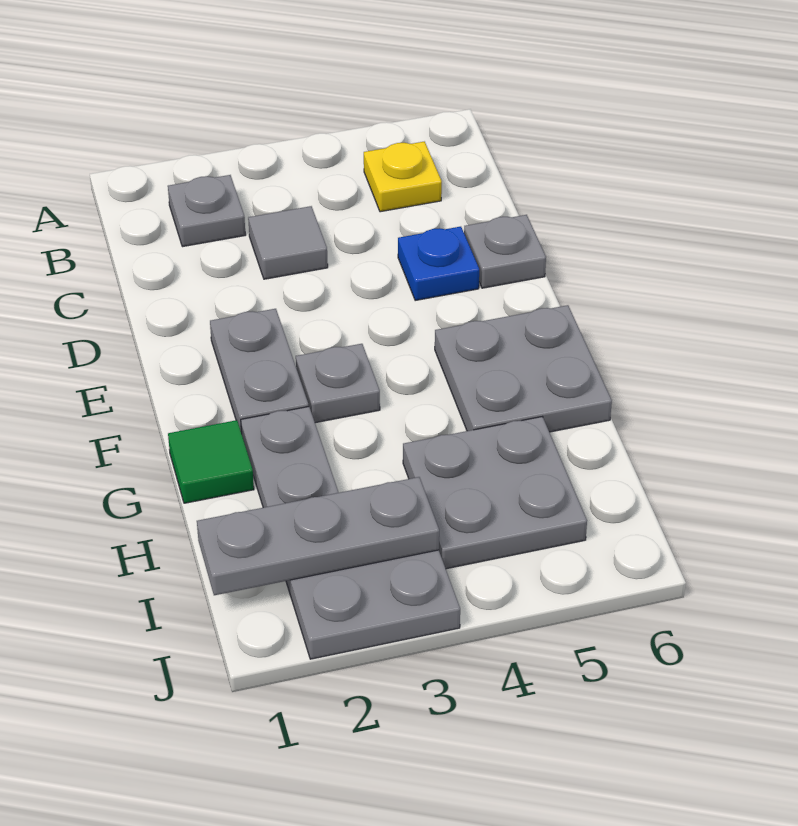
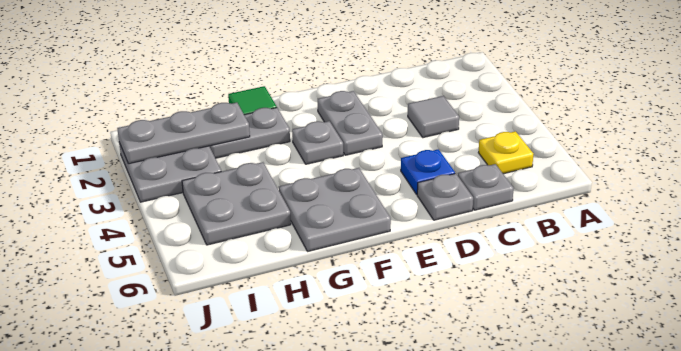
grey 1x1 plate [168,175,246,247] -> grey 1x1 plate moved to [458,164,514,210]
grey 1x2 plate [210,309,309,434] -> grey 1x2 plate turned to [318,91,383,155]
grey 1x3 plate [197,477,439,595] -> grey 1x3 plate turned to [117,102,250,164]

